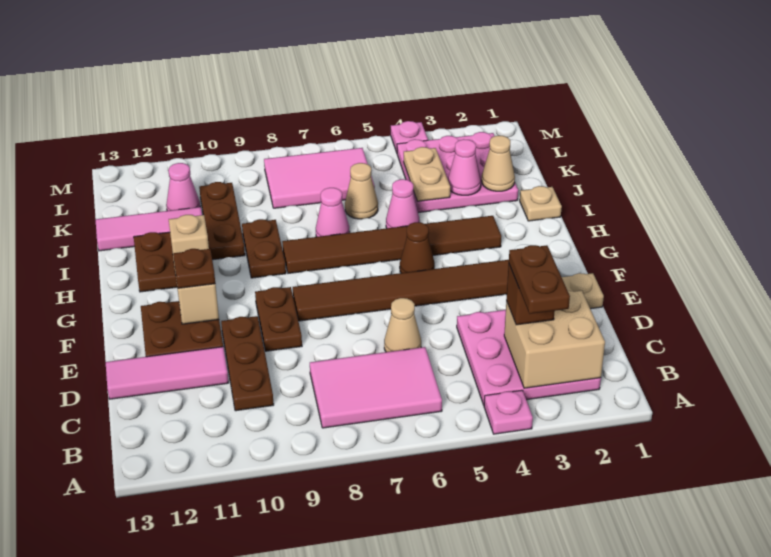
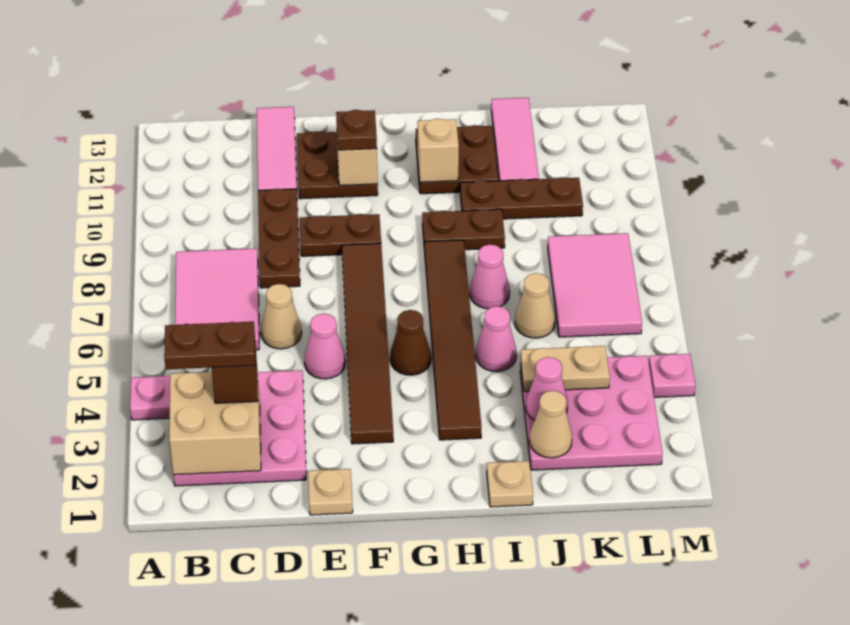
brown 1x3 plate [221,316,274,411] -> brown 1x3 plate turned to [258,188,300,288]
pink 1x1 cone [166,163,200,211] -> pink 1x1 cone moved to [304,314,345,379]

